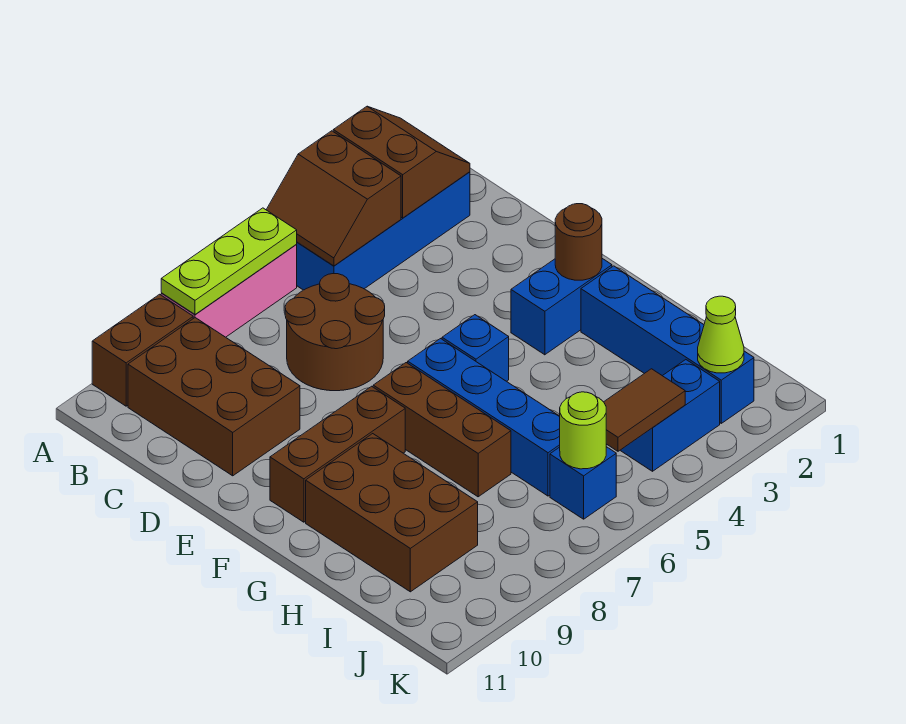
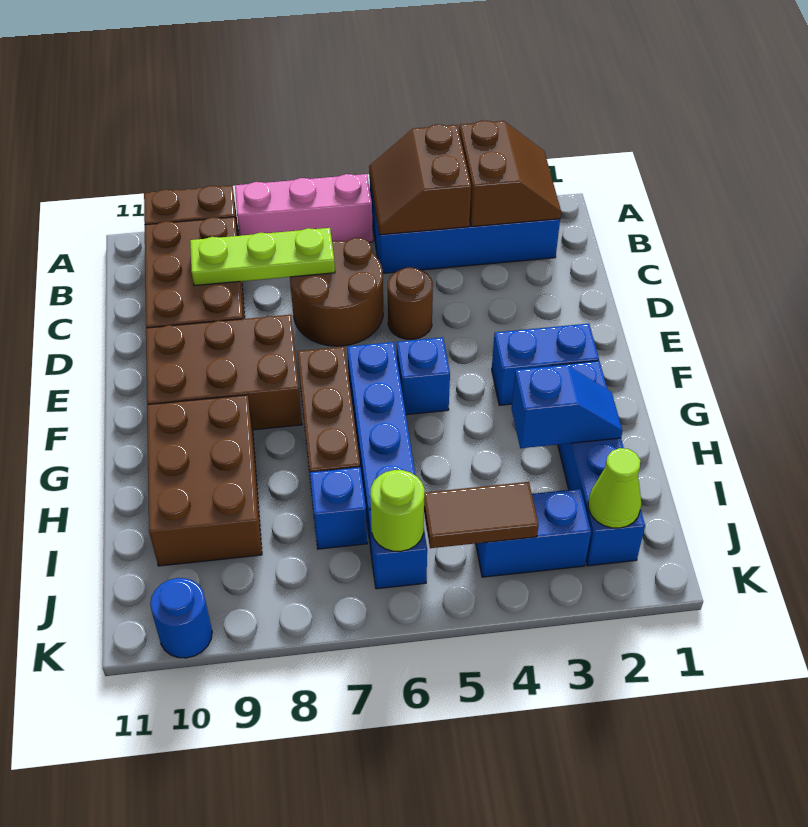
lime 1x3 plate [161,208,297,314] -> lime 1x3 plate moved to [190,228,335,286]
brown 1x1 round brick [555,204,602,280] -> brown 1x1 round brick moved to [388,267,433,339]
brown 1x3 brick [270,386,405,522] -> brown 2x3 brick [146,315,302,430]
none -> blue 1x2 slope [512,365,623,448]
none -> blue 1x1 brick [310,467,367,549]
none -> blue 1x1 round brick [150,578,212,658]

